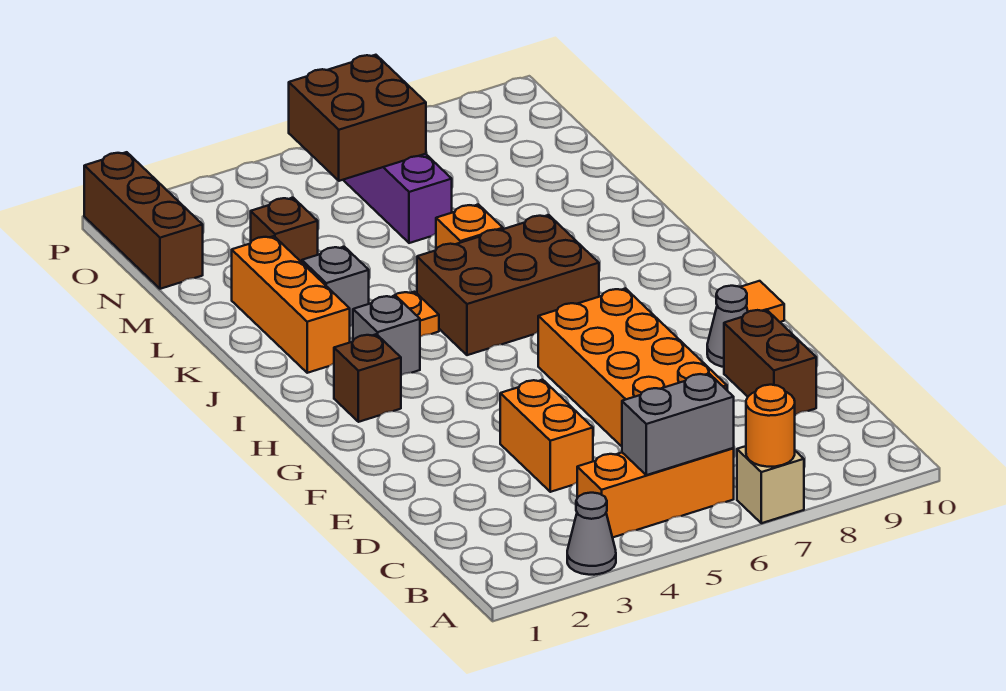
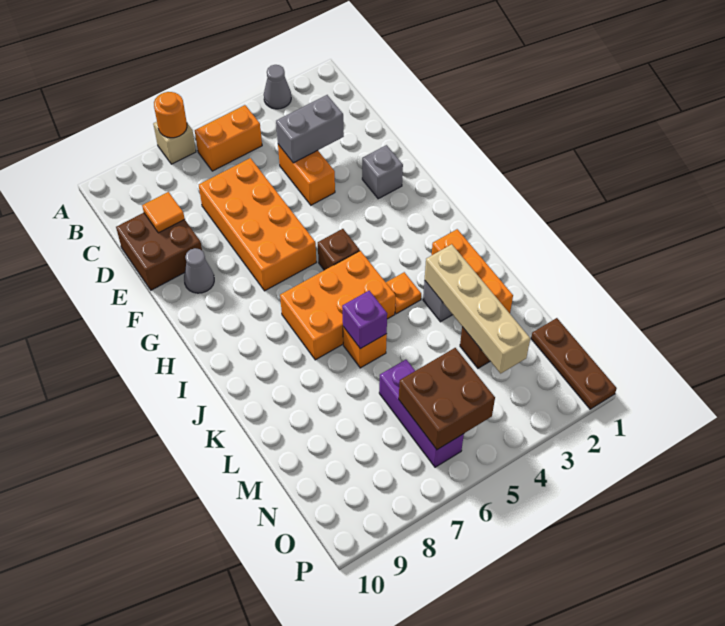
orange 1x3 brick [577,448,734,538] -> orange 1x2 brick [195,105,262,171]
grey 1x2 brick [622,374,734,475] -> grey 1x2 brick moved to [276,95,344,163]
brown 1x2 brick [724,309,816,415] -> brown 2x2 brick [116,213,202,290]
orange 1x1 tile [741,281,784,322] -> orange 1x1 tile moved to [142,192,185,233]
brown 1x1 brick [334,334,401,422] -> brown 1x1 brick moved to [318,229,360,270]
grey 1x1 brick [353,296,420,375] -> grey 1x1 brick moved to [362,145,403,199]
brown 2x3 brick [417,215,599,355] -> orange 2x3 brick [280,251,395,360]
none -> tan 1x4 brick [425,244,530,373]
none -> purple 1x1 brick [342,291,387,349]
brown 1x3 brick [84,152,203,289] -> brown 1x3 plate [531,318,617,409]

